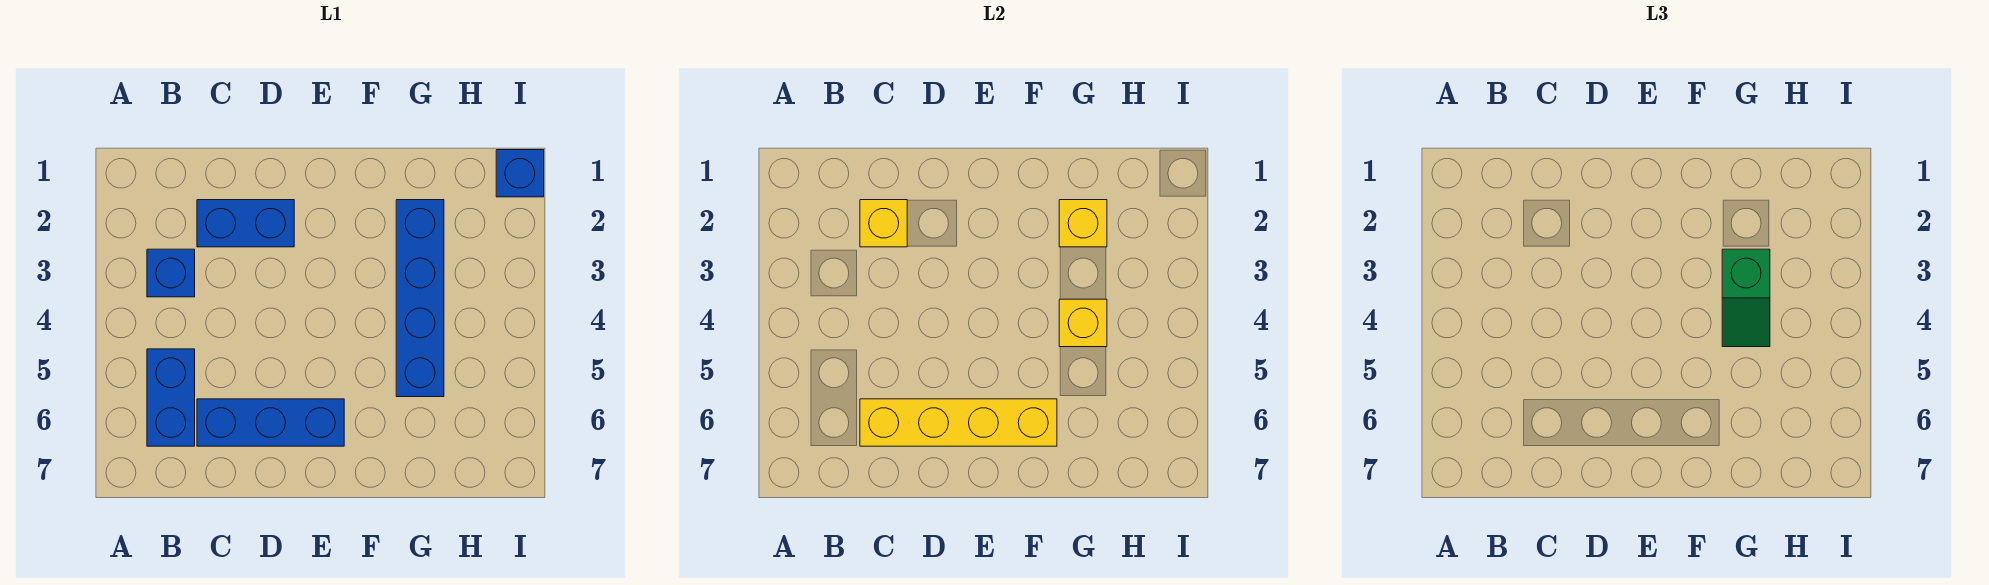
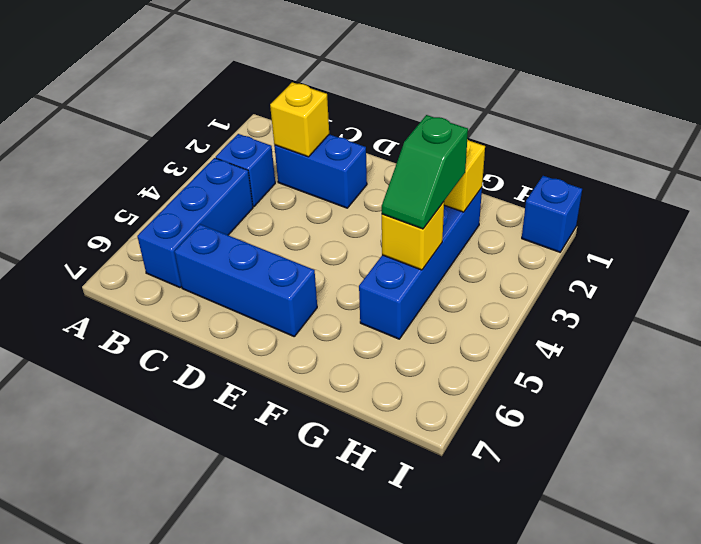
blue 1x2 brick [147,349,195,446] -> blue 1x3 brick [137,158,253,288]
yellow 1x4 brick [860,399,1057,446] -> none

